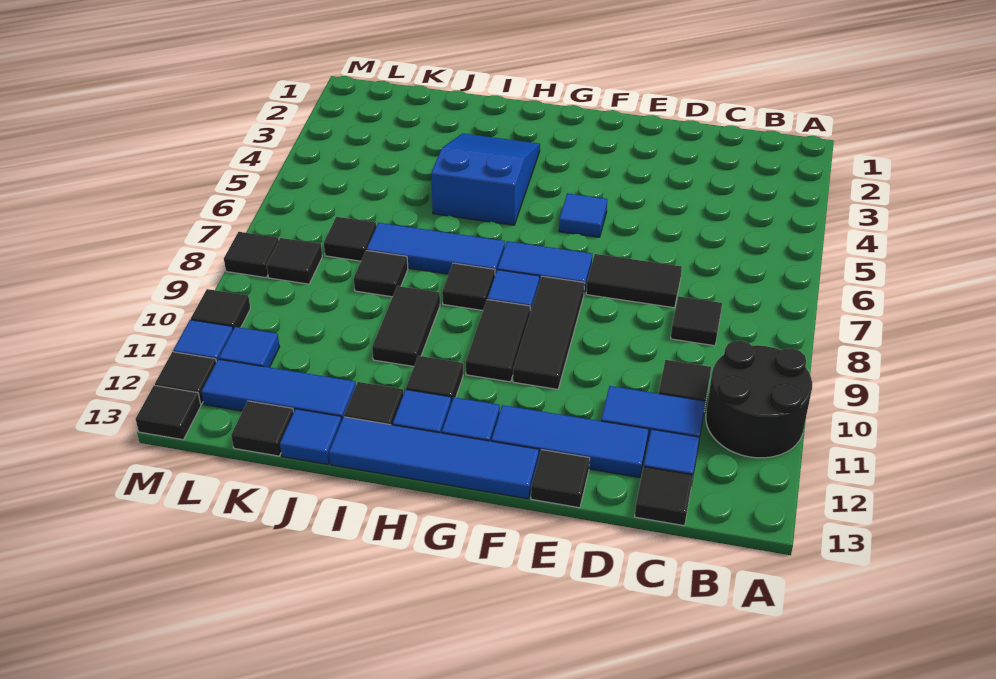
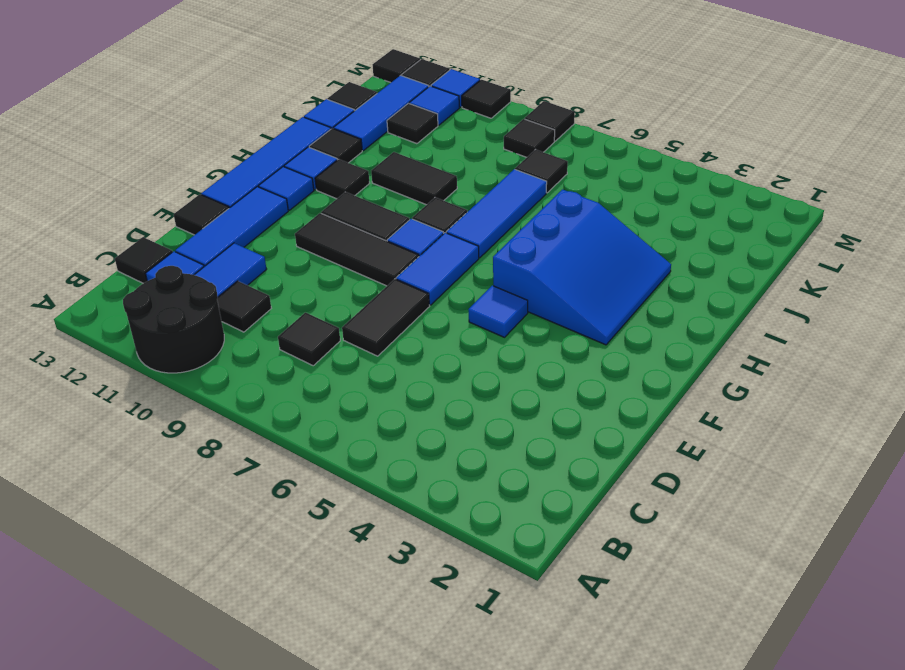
blue 2x3 slope [431,133,540,225] -> blue 3x3 slope [493,190,671,345]
black 1x1 tile [354,250,408,297] -> black 1x1 tile moved to [387,103,438,144]

